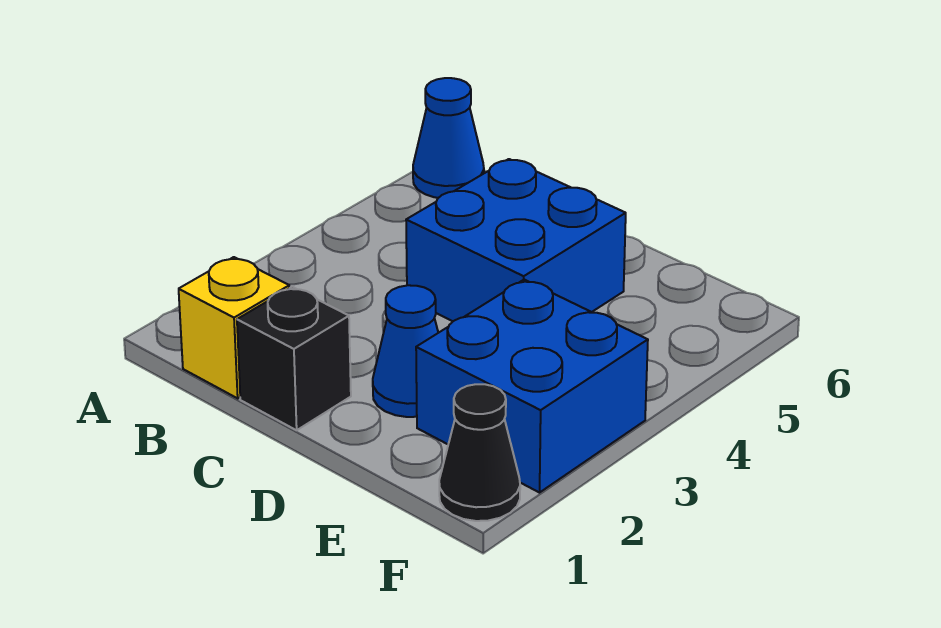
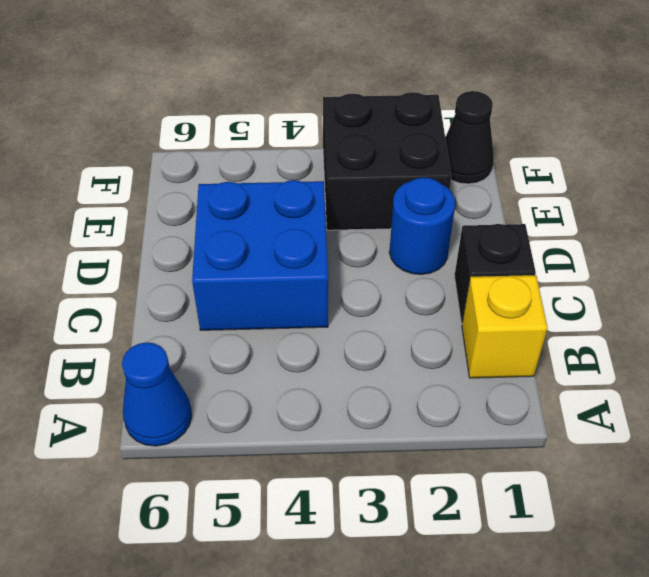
blue 1x1 cone [373,285,438,417] -> blue 1x1 round brick [389,177,455,275]
blue 2x2 brick [416,280,648,493] -> black 2x2 brick [323,92,451,230]

